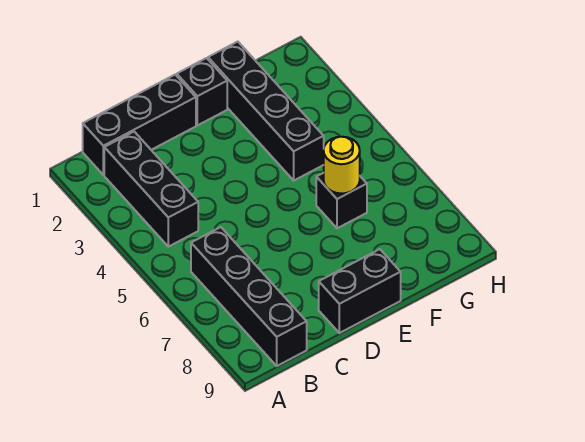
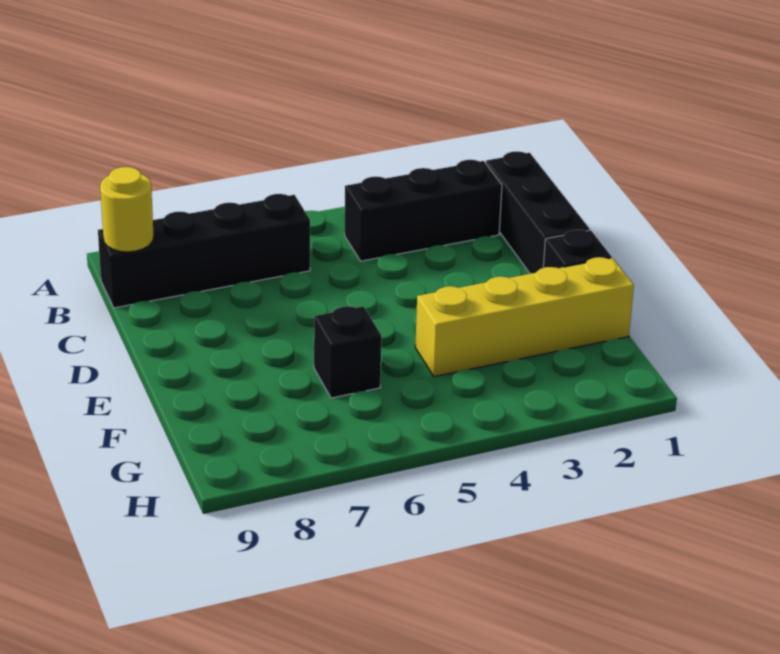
black 1x2 brick [319,249,401,333] -> none
black 1x4 brick [208,42,324,180] -> yellow 1x4 brick [415,257,634,377]
yellow 1x1 round brick [324,137,360,194] -> yellow 1x1 round brick moved to [100,167,154,252]

